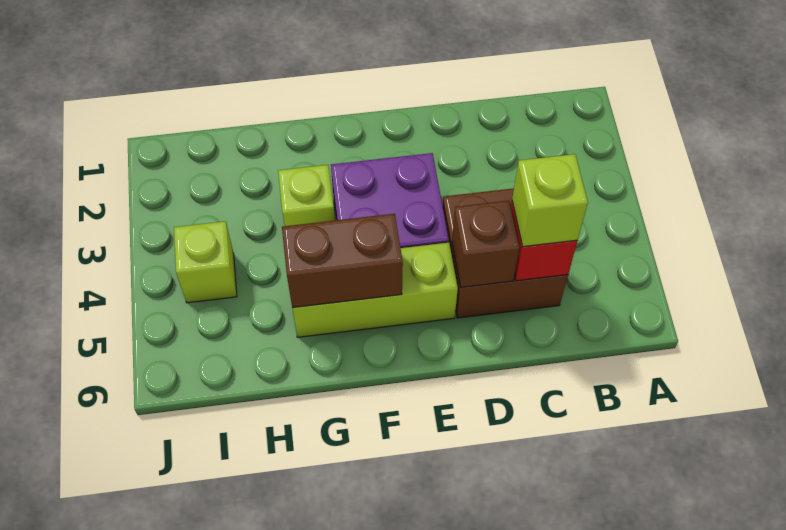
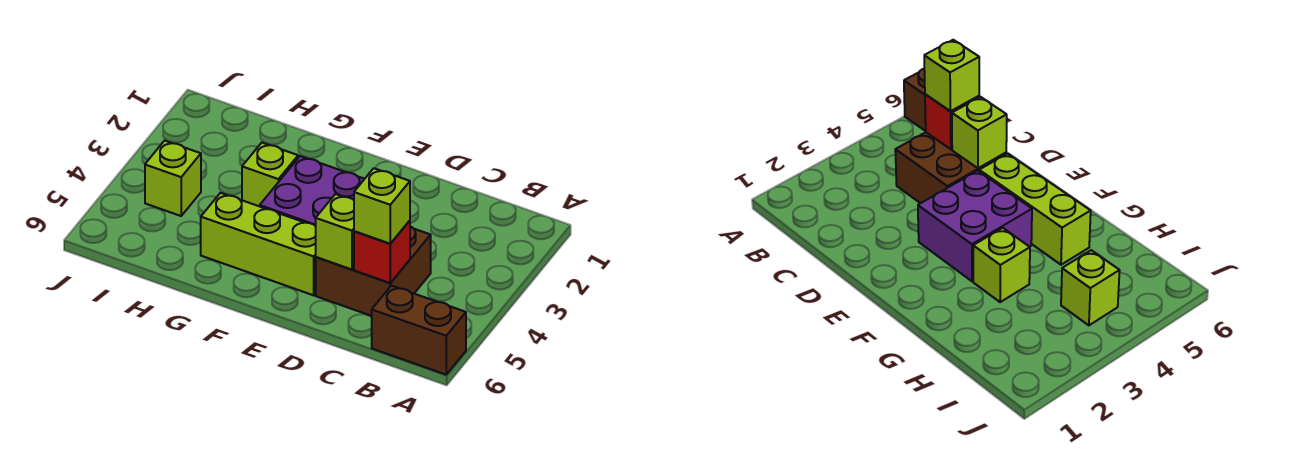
brown 1x1 brick [452,201,520,287] -> lime 1x1 brick [316,194,354,269]
brown 1x2 brick [282,214,403,308] -> brown 1x2 brick moved to [372,286,466,375]

